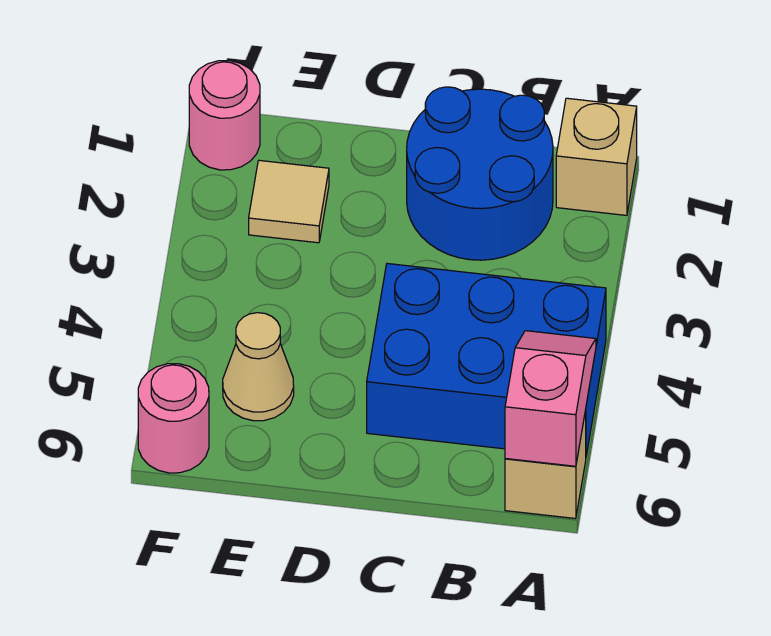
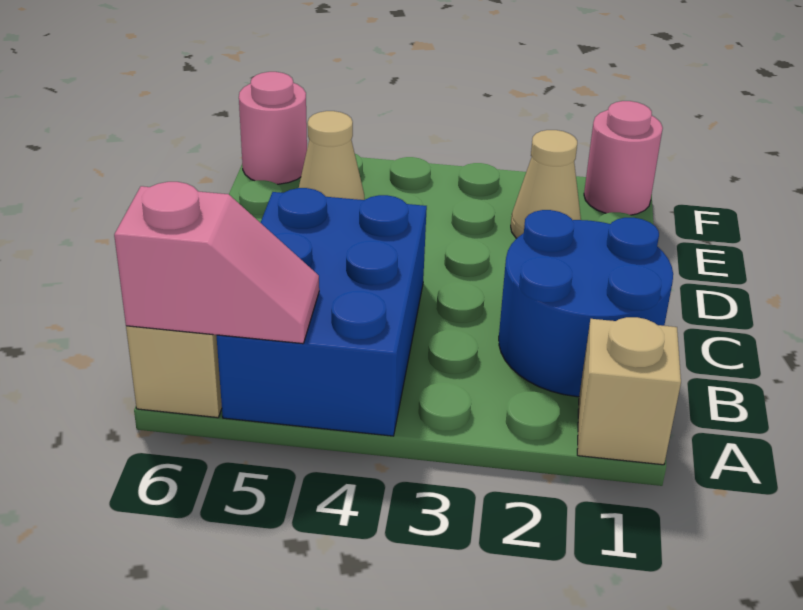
tan 1x1 tile [249,160,329,243] -> tan 1x1 cone [511,130,581,238]

